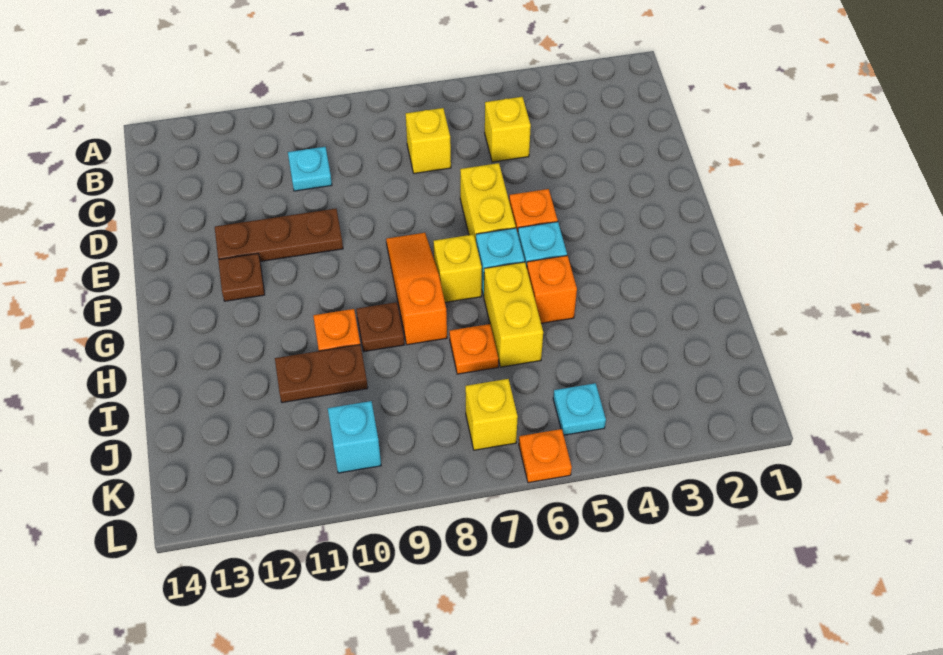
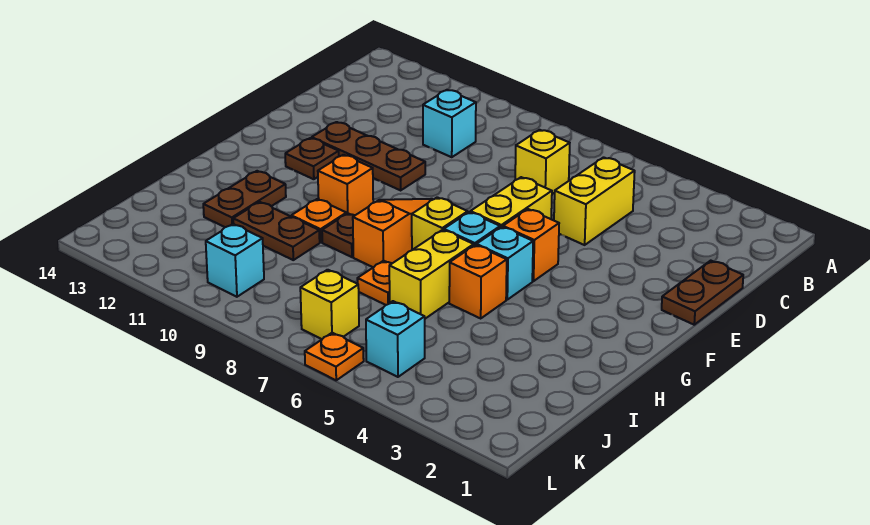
yellow 1x1 brick [485,97,531,162] -> yellow 1x2 brick [554,157,635,245]
cyan 1x1 plate [288,147,332,191] -> cyan 1x1 brick [423,90,476,157]
none -> brown 1x2 plate [662,261,743,325]
none -> orange 1x1 brick [318,155,373,215]
none -> brown 1x2 plate [203,171,286,227]
cyan 1x1 plate [553,383,606,435] -> cyan 1x1 brick [366,301,425,377]

